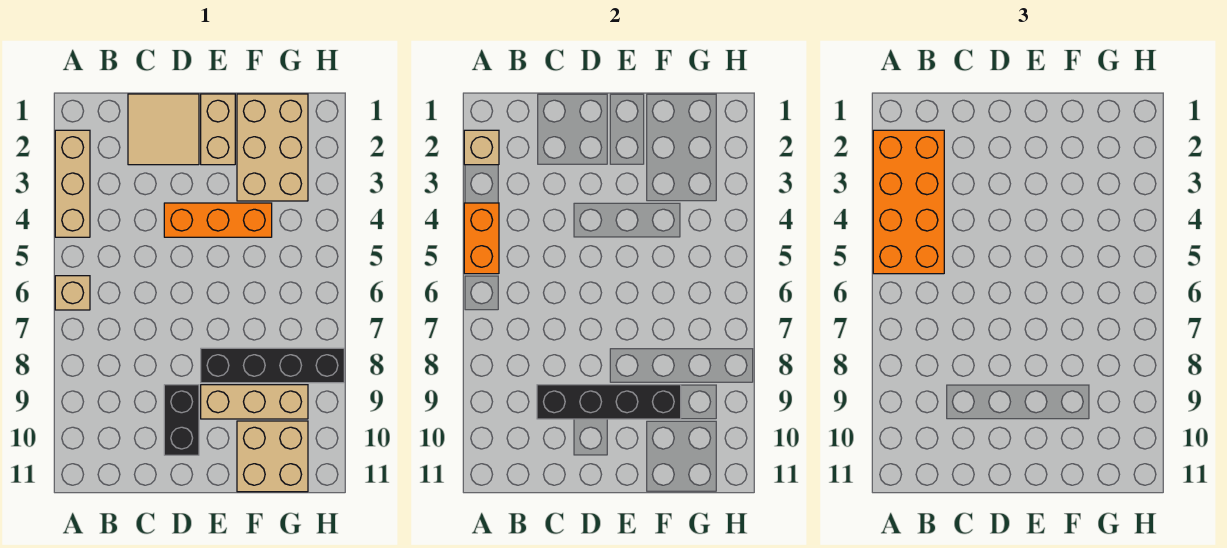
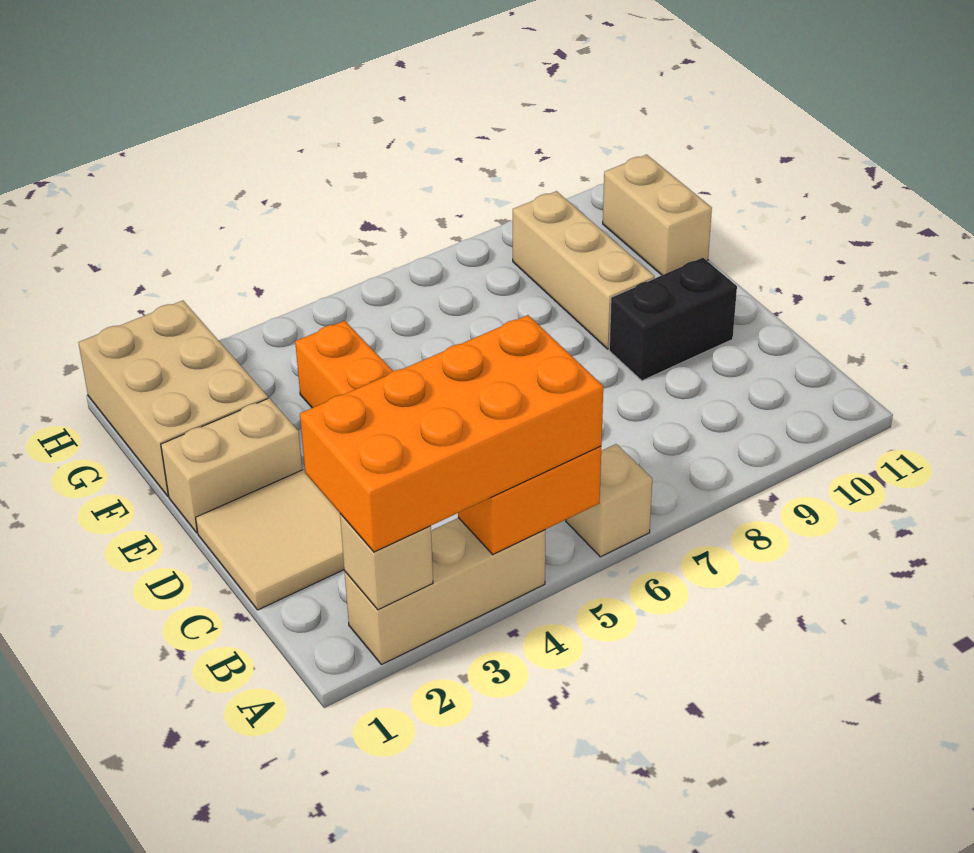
black 1x4 brick [537,385,681,419] -> none
black 1x4 brick [201,348,344,383] -> none
tan 2x3 brick [237,94,308,201] -> tan 2x3 brick turned to [78,301,268,496]
tan 2x2 brick [237,421,308,492] -> tan 1x2 brick [603,155,712,275]

